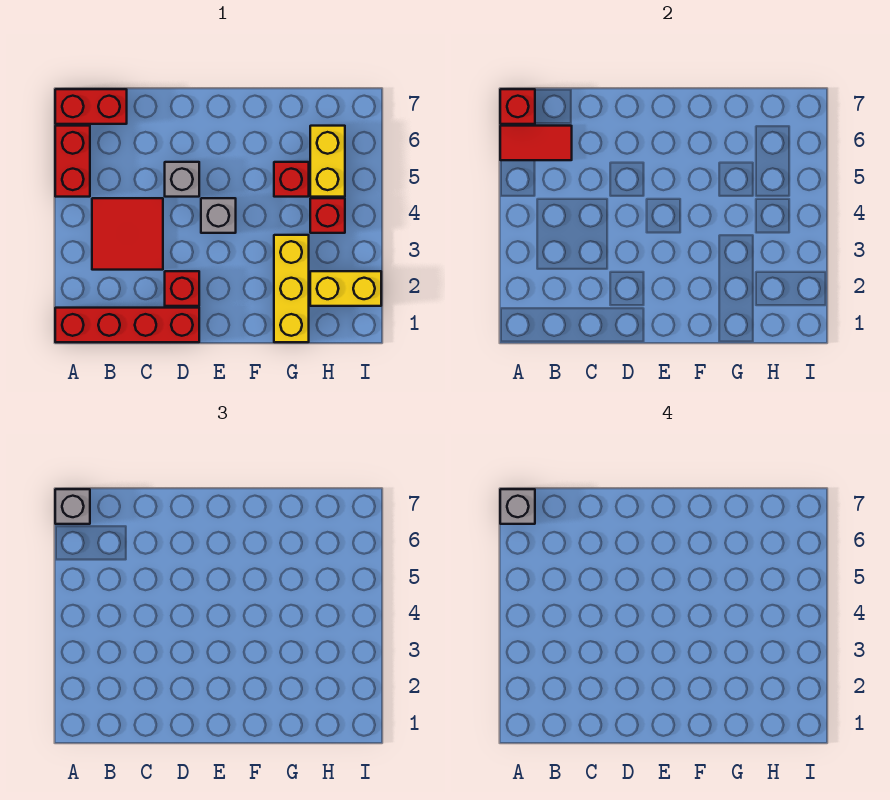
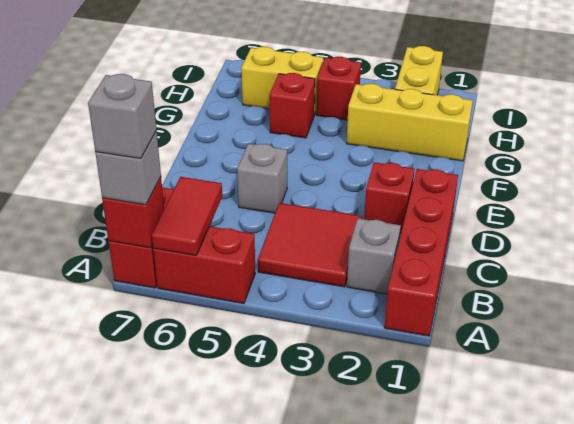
grey 1x1 brick [201,198,236,233] -> grey 1x1 brick moved to [347,219,401,294]

